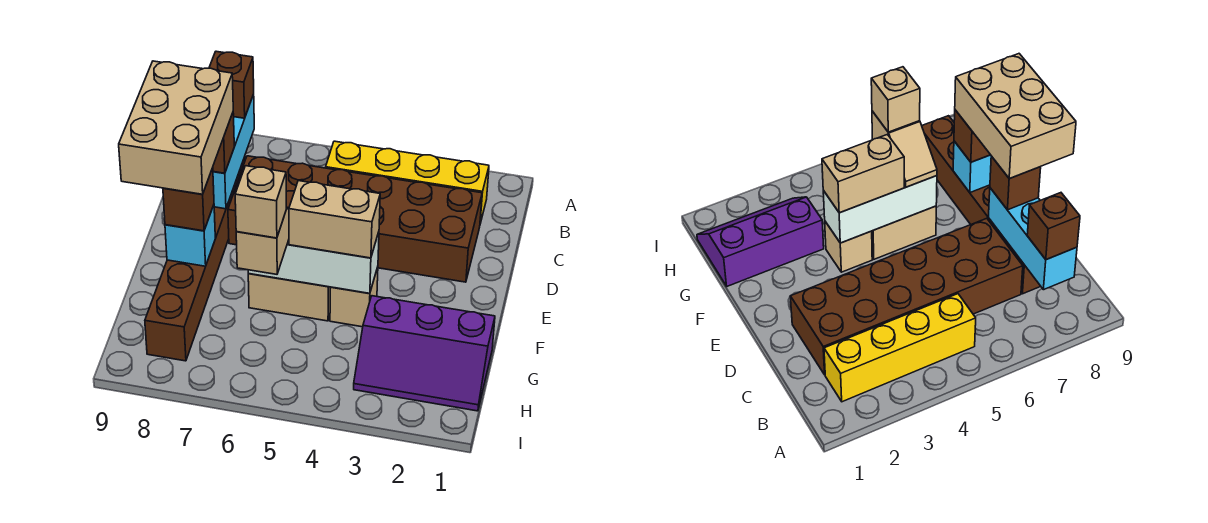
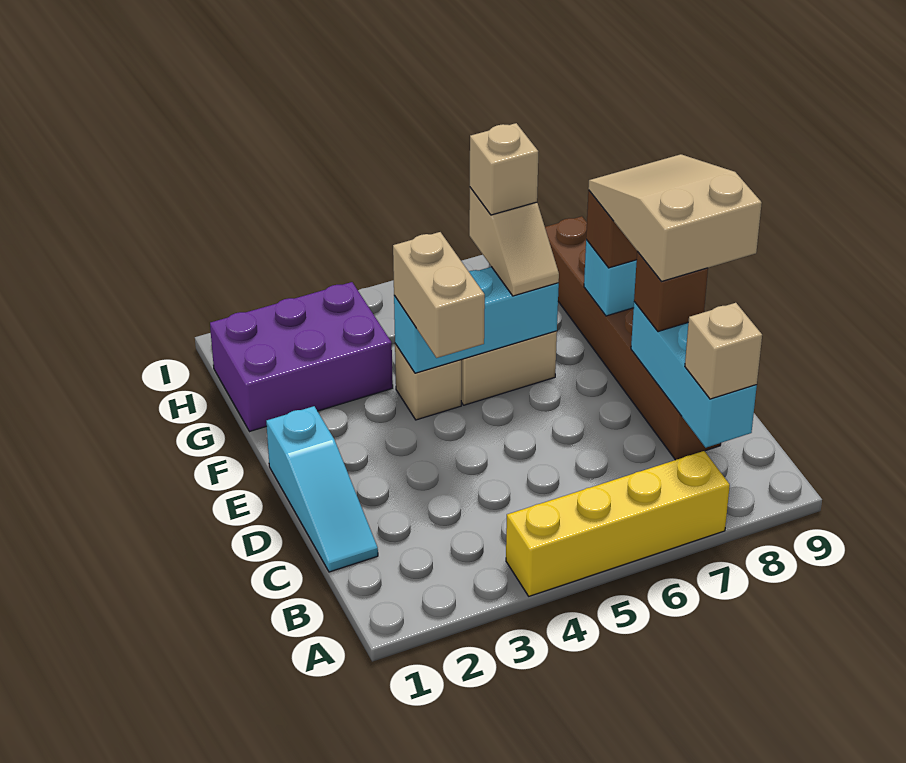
yellow 1x4 brick [326,141,489,223] -> yellow 1x4 brick moved to [506,451,730,596]
brown 1x1 brick [209,51,254,118] -> tan 1x1 brick [685,303,762,399]
none -> cyan 1x3 slope [266,406,378,572]
brown 2x6 brick [228,156,482,282] -> none
tan 2x3 brick [119,61,233,194] -> tan 2x3 slope [588,154,762,282]
white 1x3 brick [248,232,379,293] -> cyan 1x3 brick [394,267,559,373]
tan 1x2 brick [289,181,380,258] -> tan 1x2 brick turned to [393,232,485,358]
purple 2x3 slope [354,296,495,411] -> purple 2x3 brick [210,282,393,431]

